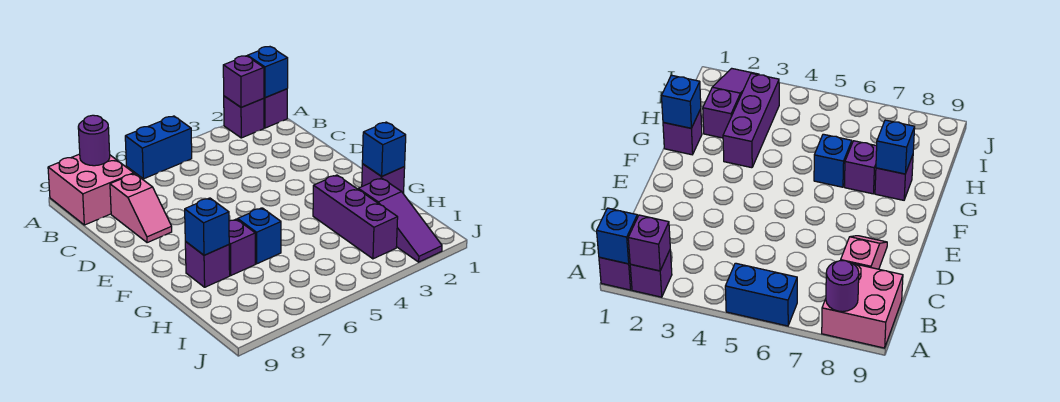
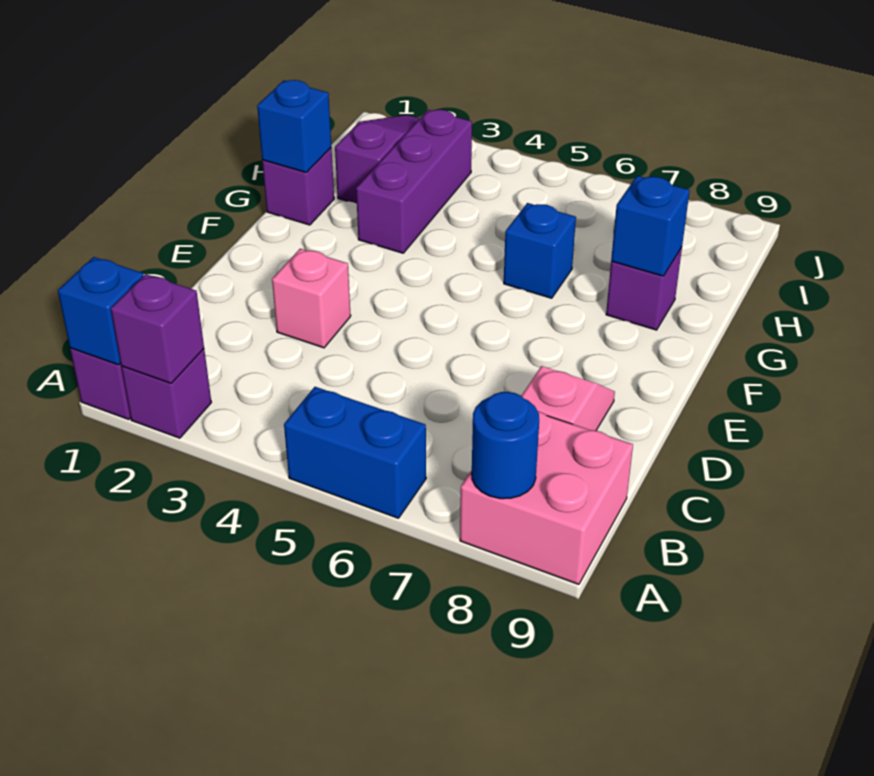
purple 1x1 round brick [78,115,110,166] -> blue 1x1 round brick [472,392,539,499]
none -> pink 1x1 brick [272,249,351,348]
purple 1x1 brick [229,219,255,275] -> none

